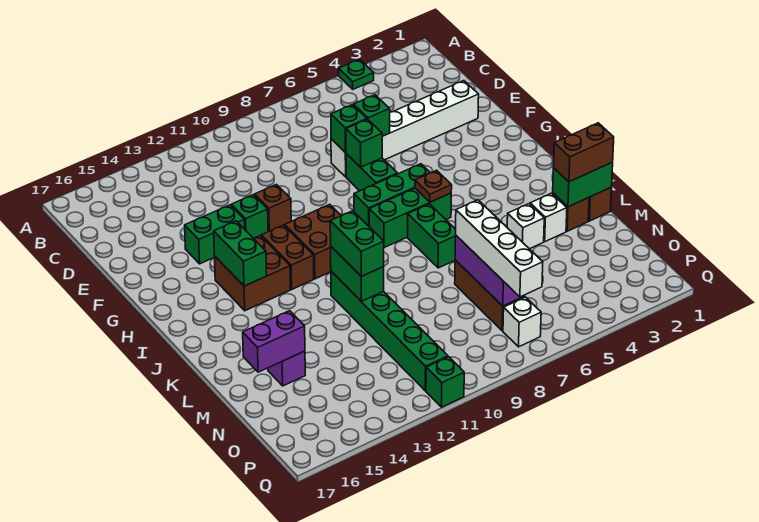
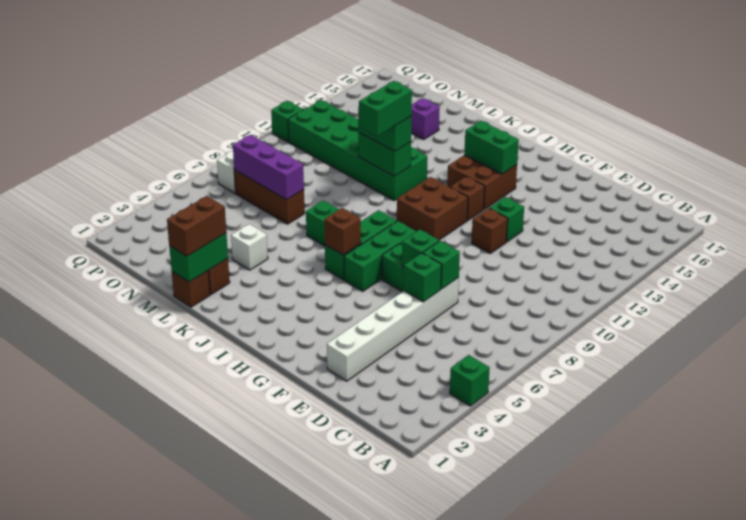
green 1x1 plate [339,59,374,89] -> green 1x1 brick [450,355,490,406]
green 1x2 brick [185,205,245,264] -> green 1x2 brick moved to [359,81,412,136]
brown 1x2 brick [261,225,314,289] -> brown 1x1 brick [450,176,485,220]
brown 1x1 plate [415,170,452,202] -> brown 1x1 brick [324,208,361,255]
green 1x6 brick [331,271,448,391] -> green 2x6 brick [288,100,427,200]
white 1x1 brick [530,193,567,242] -> none
white 1x4 brick [456,200,543,297] -> none
purple 1x2 brick [243,311,305,372] -> none

